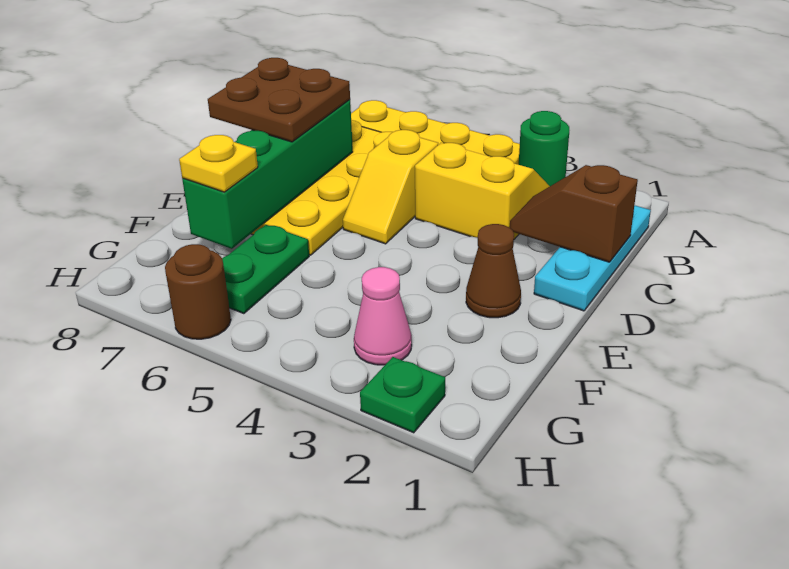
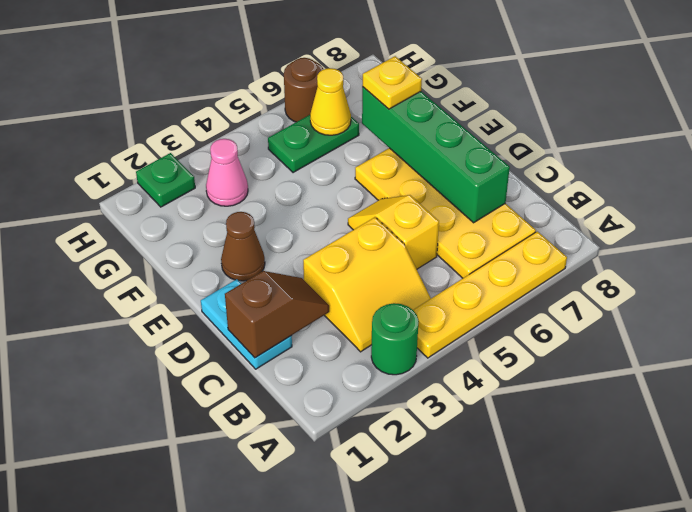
cyan 1x3 plate [534,206,651,311] -> cyan 1x2 plate [201,279,292,369]
brown 2x2 plate [208,58,350,142] -> none
green 1x2 plate [222,225,309,314] -> green 1x2 plate turned to [268,115,359,173]
none -> yellow 1x1 cone [310,68,351,135]

